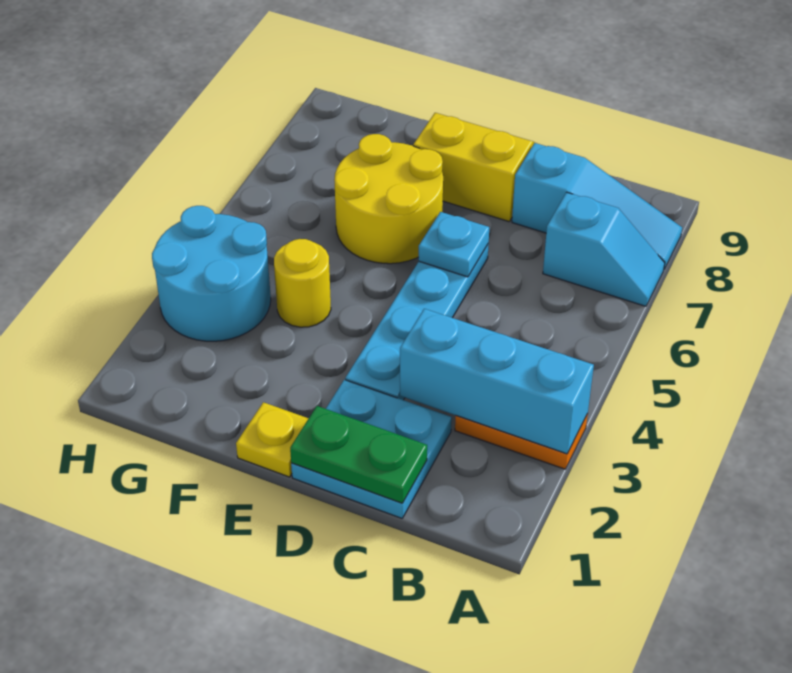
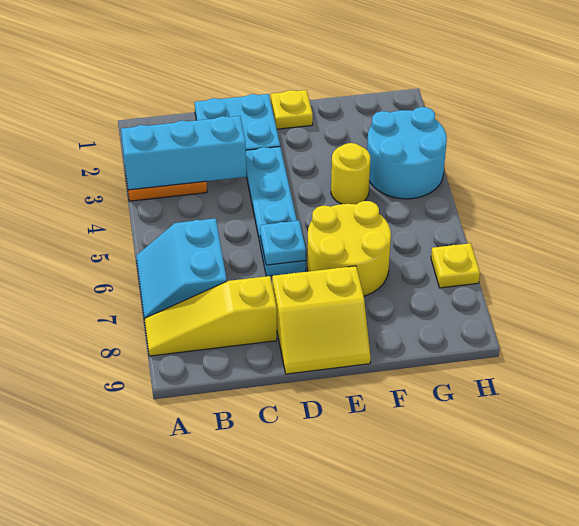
cyan 1x2 slope [543,192,665,306] -> cyan 2x2 slope [136,218,227,318]
cyan 1x3 slope [512,143,682,269] -> yellow 1x3 slope [144,276,277,356]
green 1x2 plate [290,406,427,503] -> none
none -> yellow 1x1 plate [431,243,480,288]

